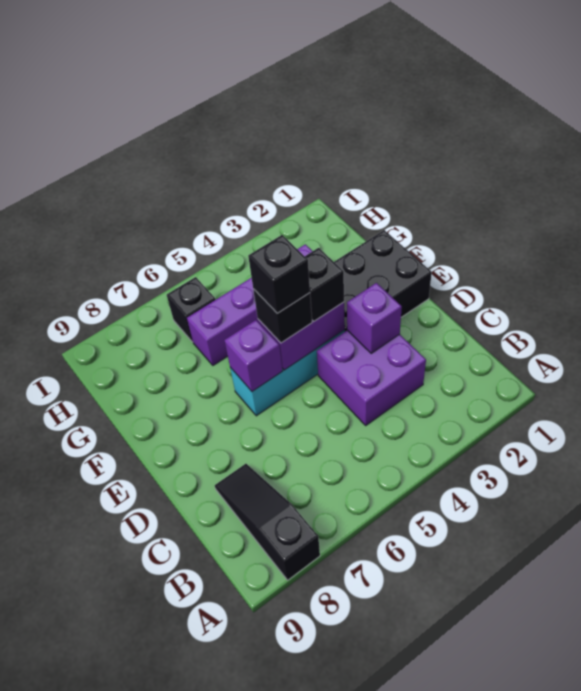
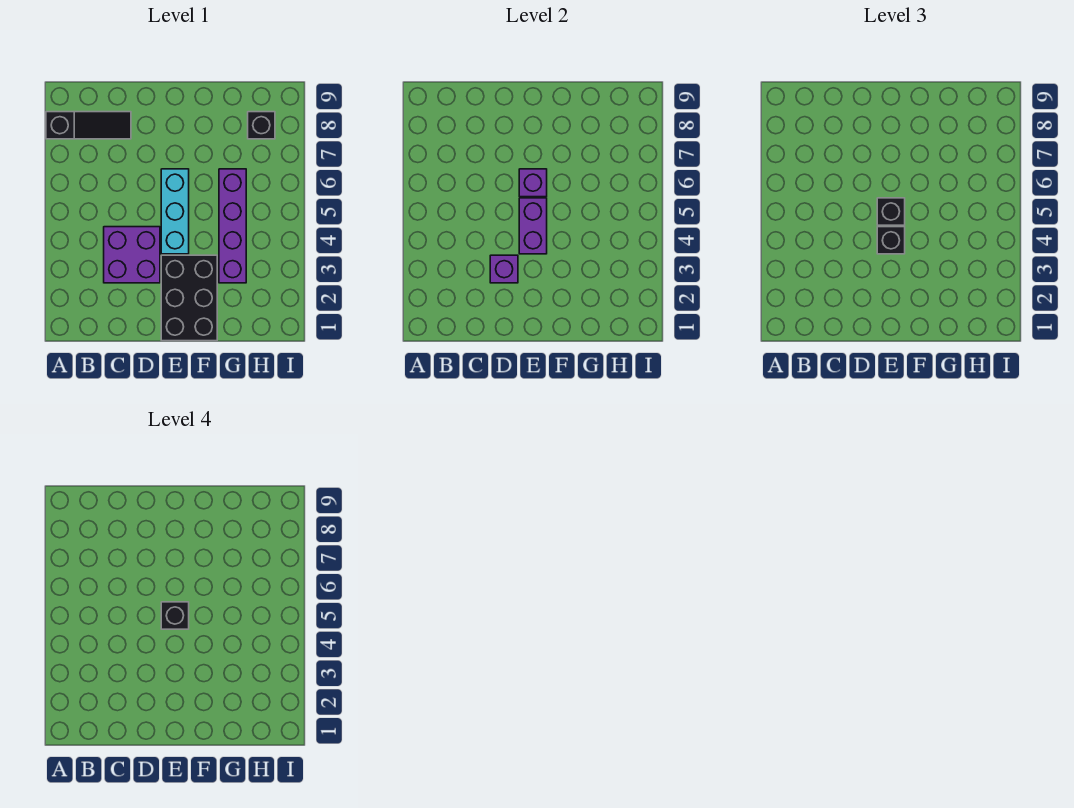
black 1x1 brick [167,277,216,342] -> black 1x1 brick moved to [248,112,275,139]

